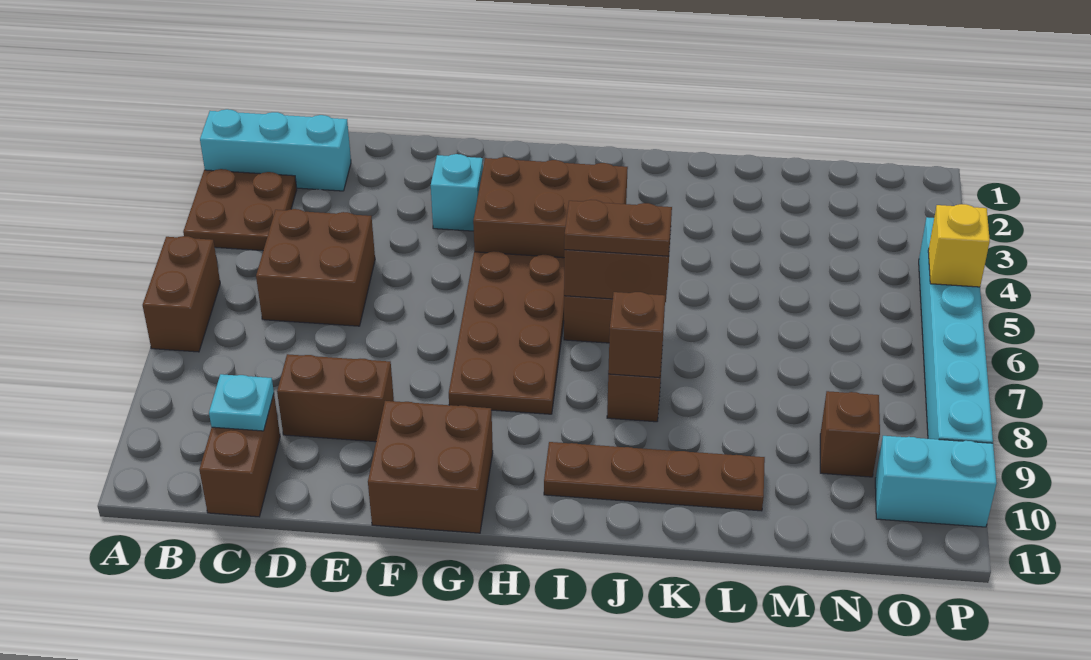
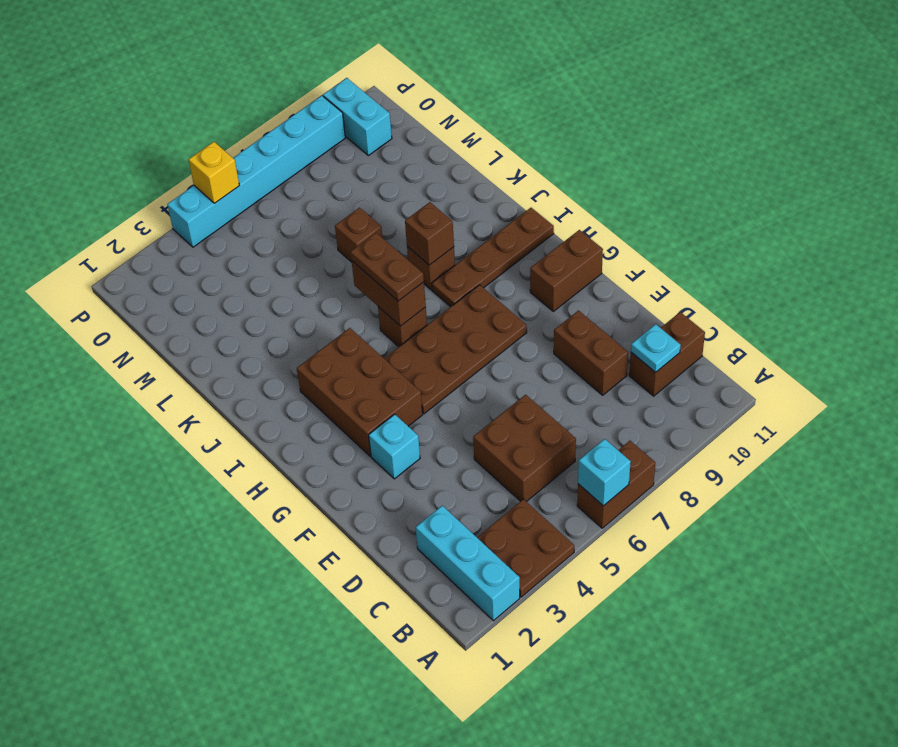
none -> cyan 1x1 brick [578,439,631,506]
brown 2x2 brick [368,401,493,533] -> brown 1x2 brick [530,230,603,311]
brown 1x4 plate [544,442,765,511] -> brown 1x4 plate turned to [432,208,554,307]
brown 1x1 brick [820,391,880,477] -> brown 1x1 brick moved to [335,208,382,262]

